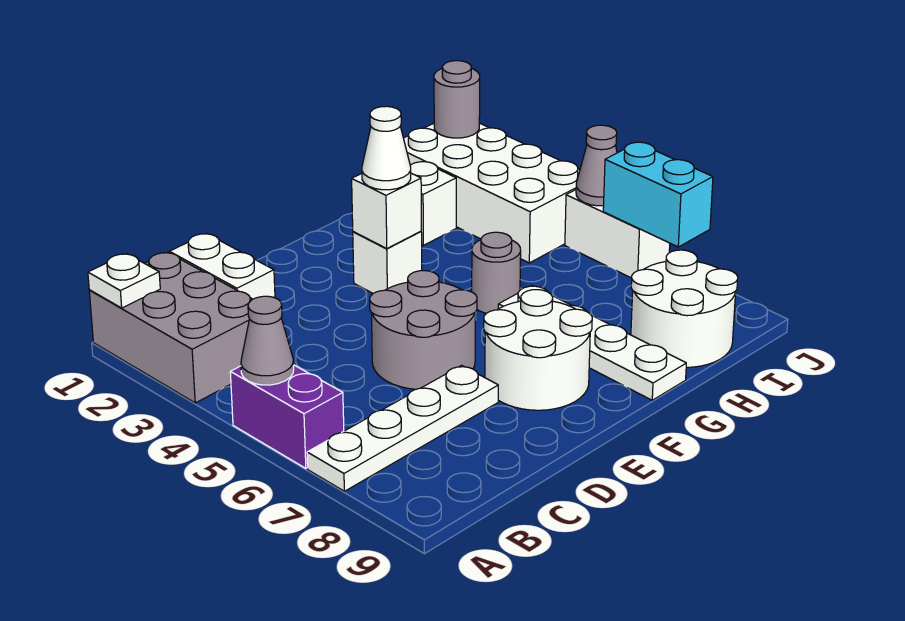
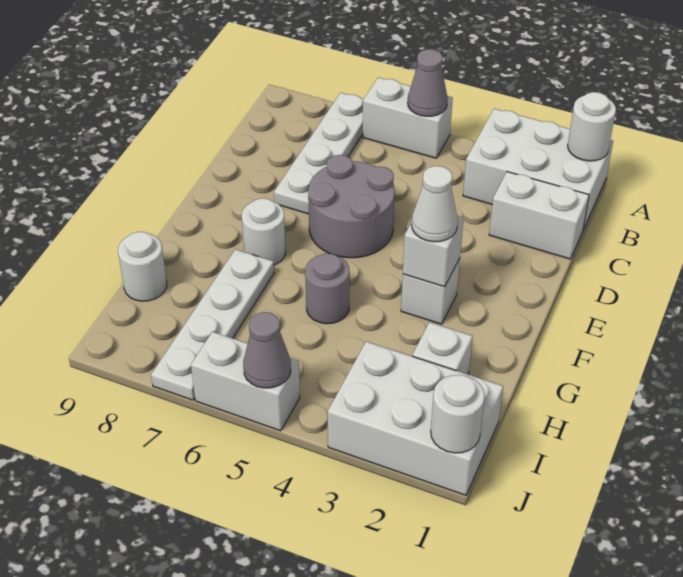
grey 2x3 brick [89,252,253,403] -> white 2x3 brick [463,109,613,230]
white 1x1 plate [88,254,160,308] -> white 1x1 round brick [568,92,616,161]
purple 1x2 brick [230,365,344,468] -> white 1x2 brick [363,77,453,158]
white 2x2 round brick [484,290,592,410] -> white 1x1 round brick [242,198,286,265]
white 1x4 plate [498,286,686,400] -> white 1x4 plate turned to [151,249,274,400]
white 2x2 round brick [631,250,738,367] -> white 1x1 round brick [118,232,167,301]
white 2x4 brick [404,123,580,263] -> white 2x3 brick [328,342,503,495]
grey 1x1 round brick [434,61,480,138] -> white 1x1 round brick [431,375,485,453]
cyan 1x2 brick [603,142,713,247] -> none

